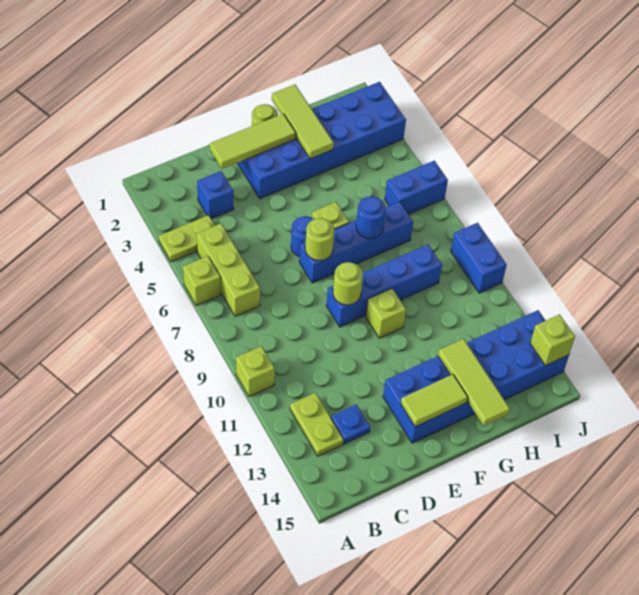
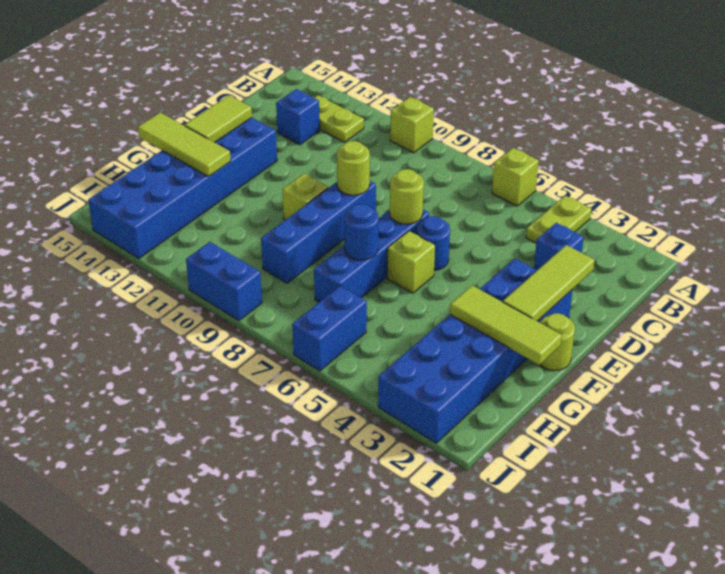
lime 1x3 brick [197,224,260,316] -> none
blue 1x1 plate [331,405,370,444] -> blue 1x1 brick [276,89,320,145]
lime 1x1 brick [530,314,575,366] -> none

